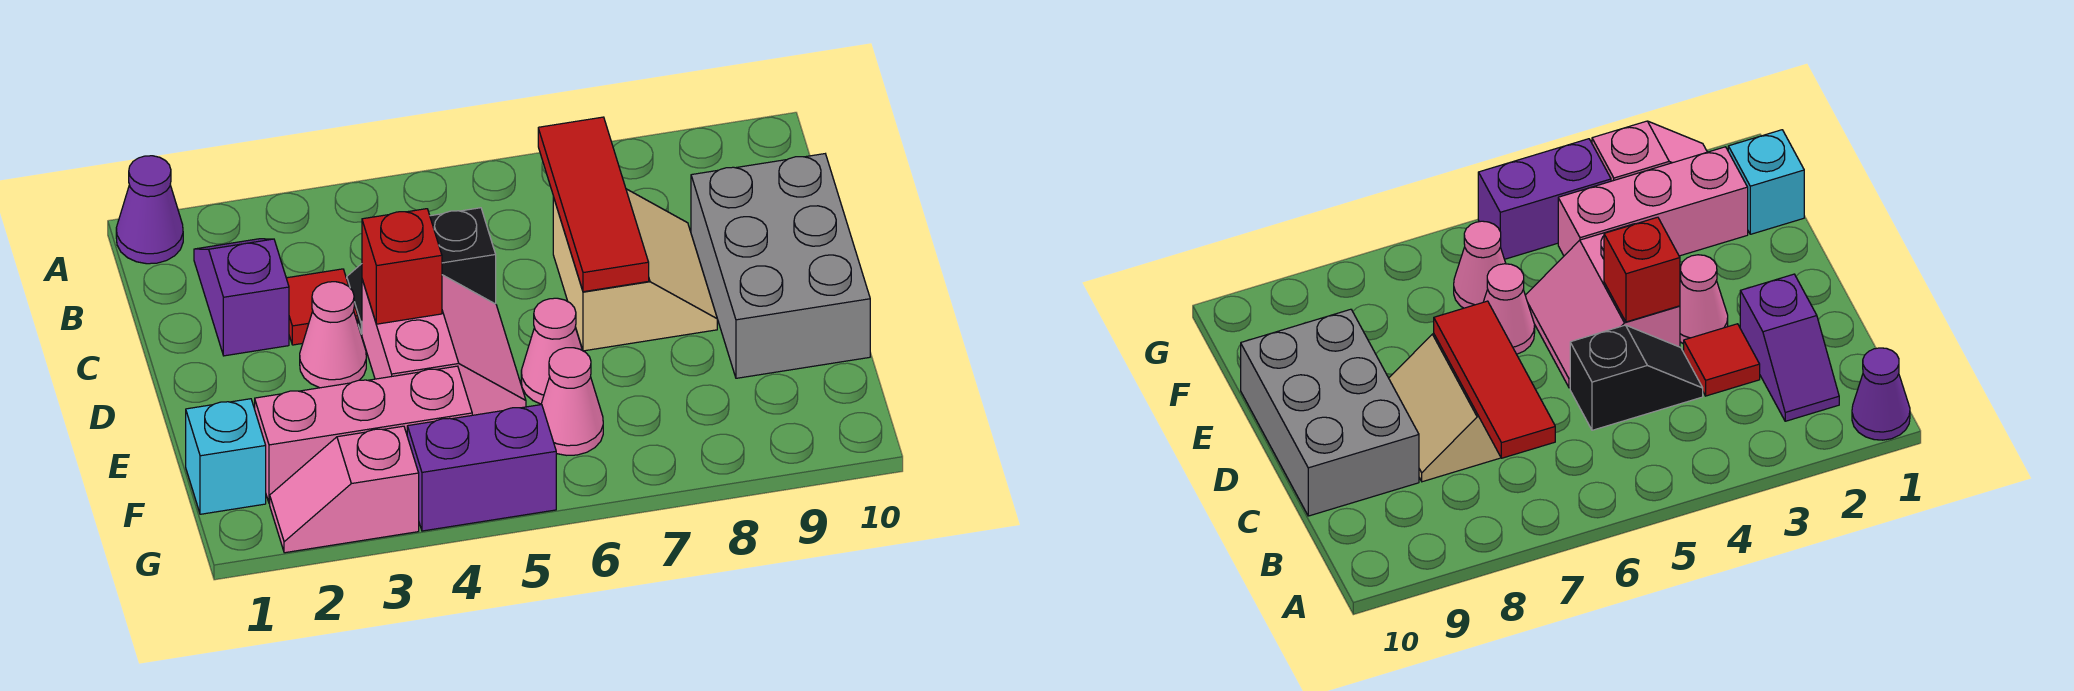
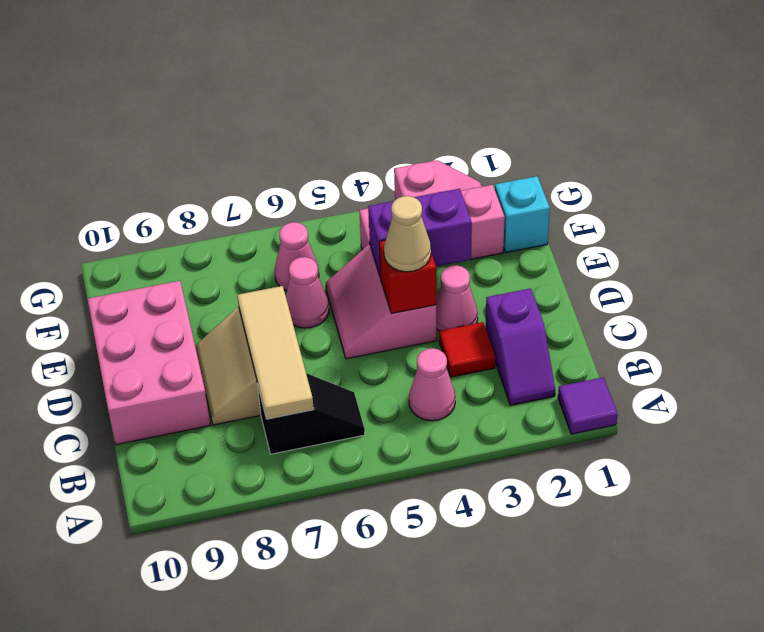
purple 1x1 cone [116,156,183,264] -> purple 1x1 tile [558,377,618,434]
none -> pink 1x1 cone [409,348,455,421]
red 1x3 tile [538,117,649,292] -> tan 1x3 tile [237,286,314,419]
black 1x2 slope [347,208,496,334] -> black 1x2 slope moved to [258,373,365,454]
grey 2x3 brick [691,154,870,378] -> pink 2x3 brick [87,281,210,445]
none -> tan 1x1 cone [384,196,431,272]
purple 1x2 brick [407,405,556,531] -> purple 1x2 brick moved to [368,189,472,277]

